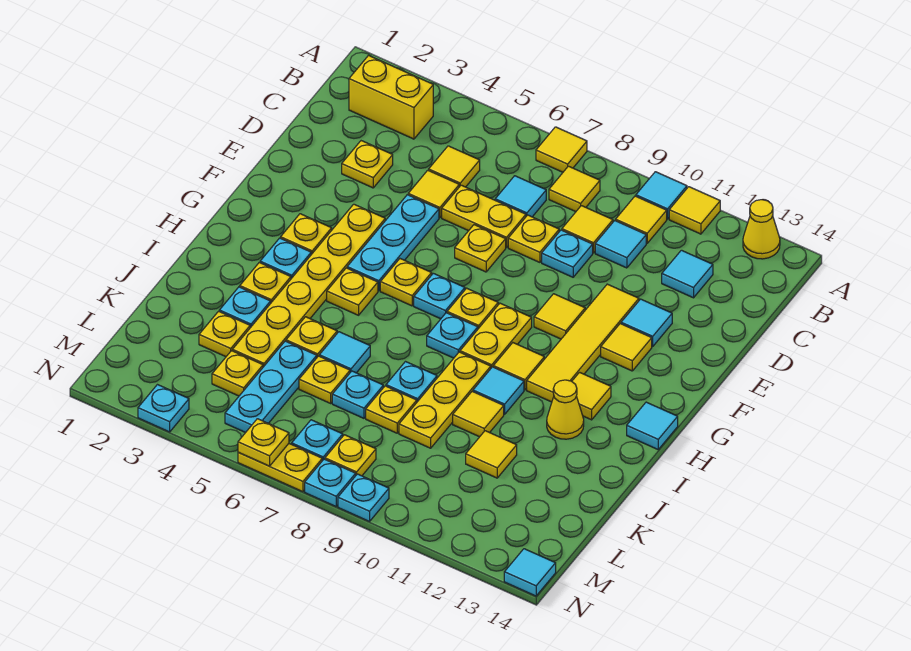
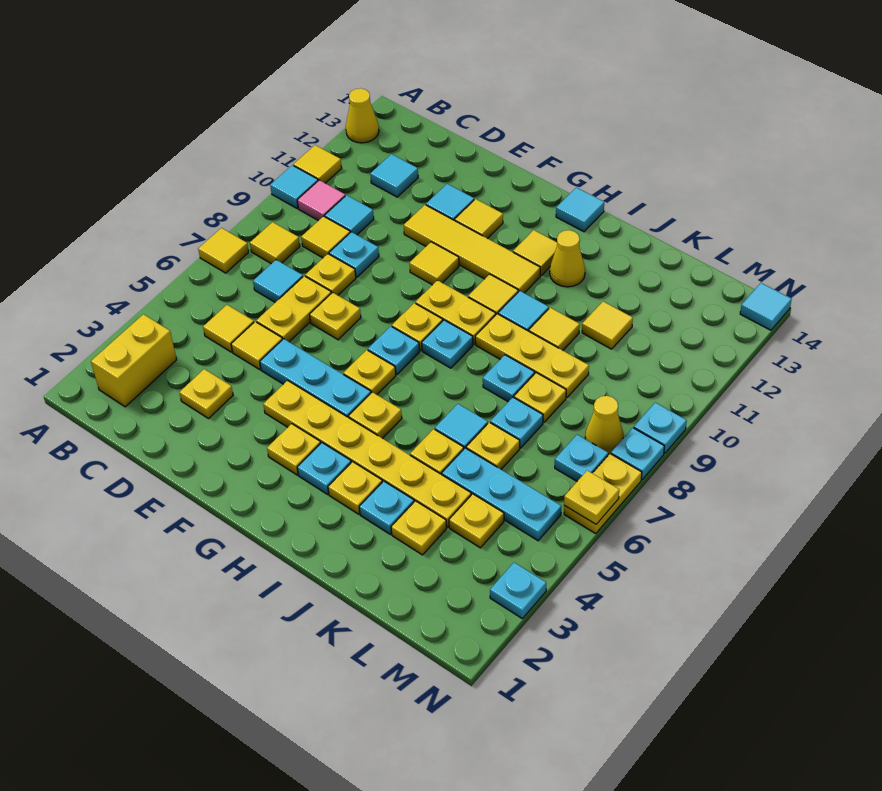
yellow 1x1 tile [616,196,667,243] -> pink 1x1 tile [297,180,345,221]
yellow 1x1 plate [325,435,376,476] -> yellow 1x1 cone [585,396,623,454]

